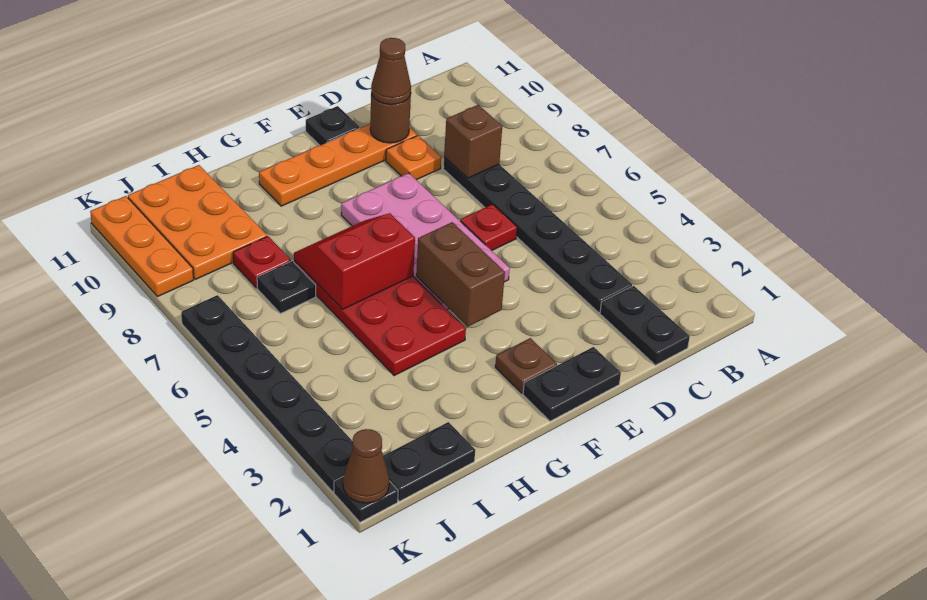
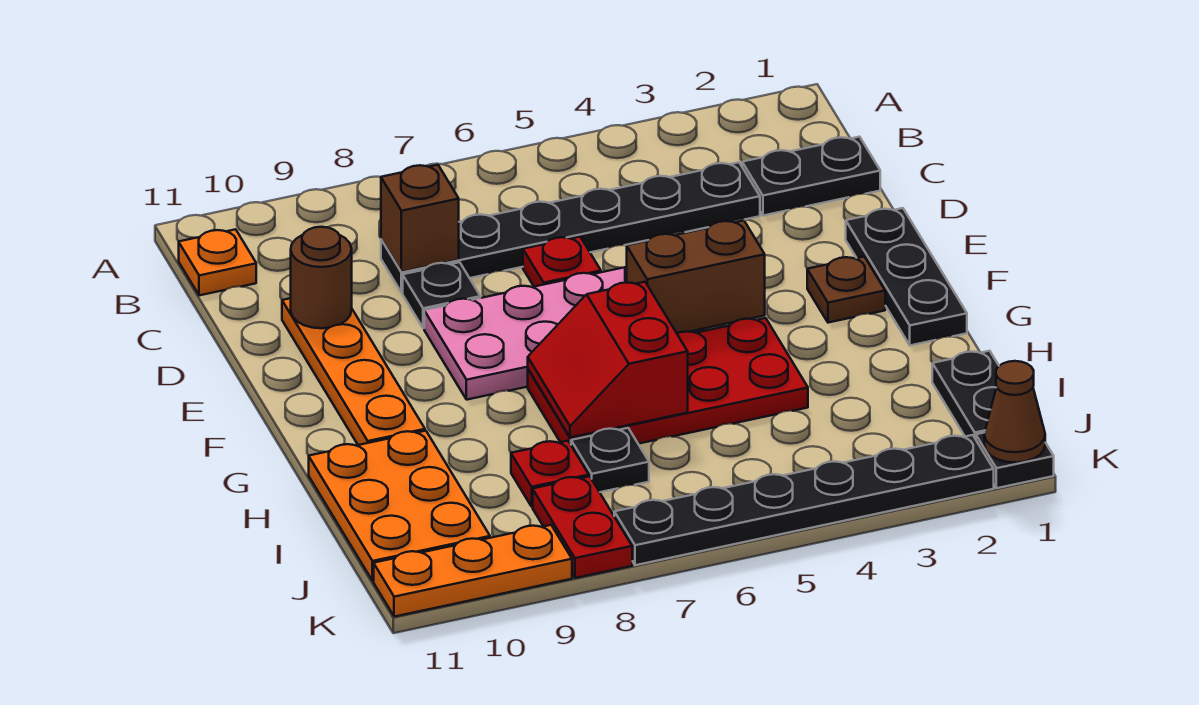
orange 1x1 plate [386,135,441,180] -> orange 1x1 plate moved to [179,229,256,295]
brown 1x1 cone [371,38,411,105] -> none
black 1x2 plate [523,347,621,421] -> black 1x3 plate [846,208,967,345]
black 1x1 plate [306,106,360,145] -> black 1x1 plate moved to [403,262,480,328]
orange 2x3 plate [128,165,267,279] -> orange 2x3 plate turned to [309,431,490,581]
none -> red 1x2 plate [533,476,632,578]

